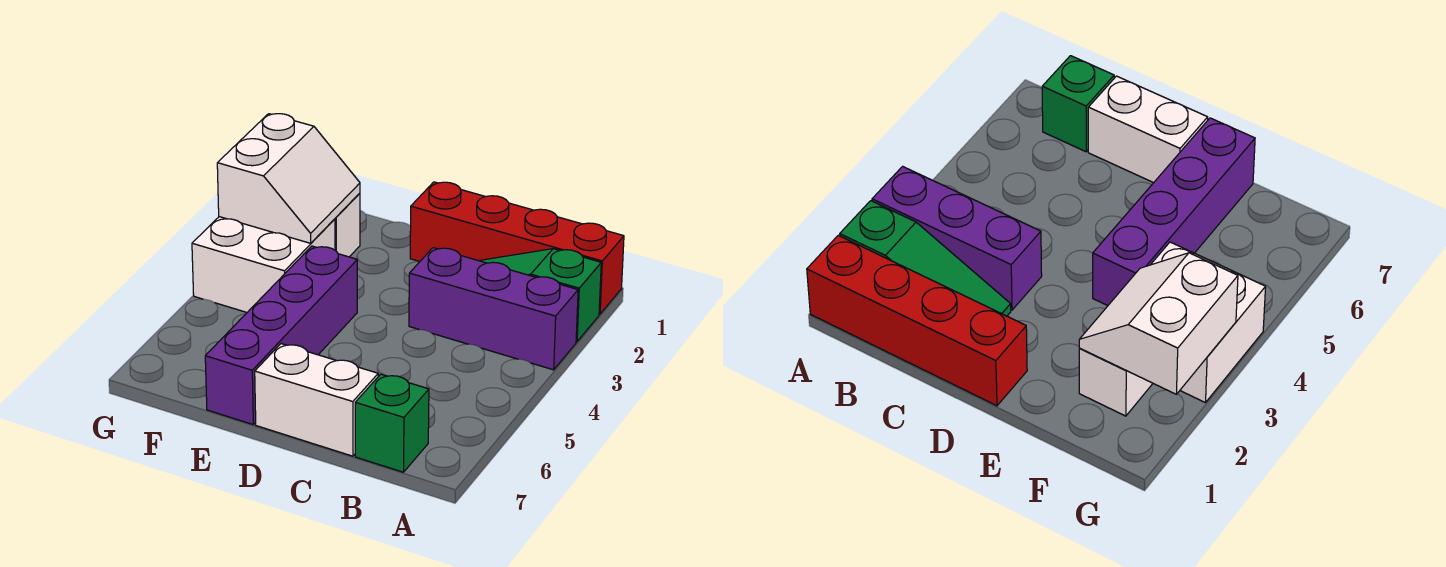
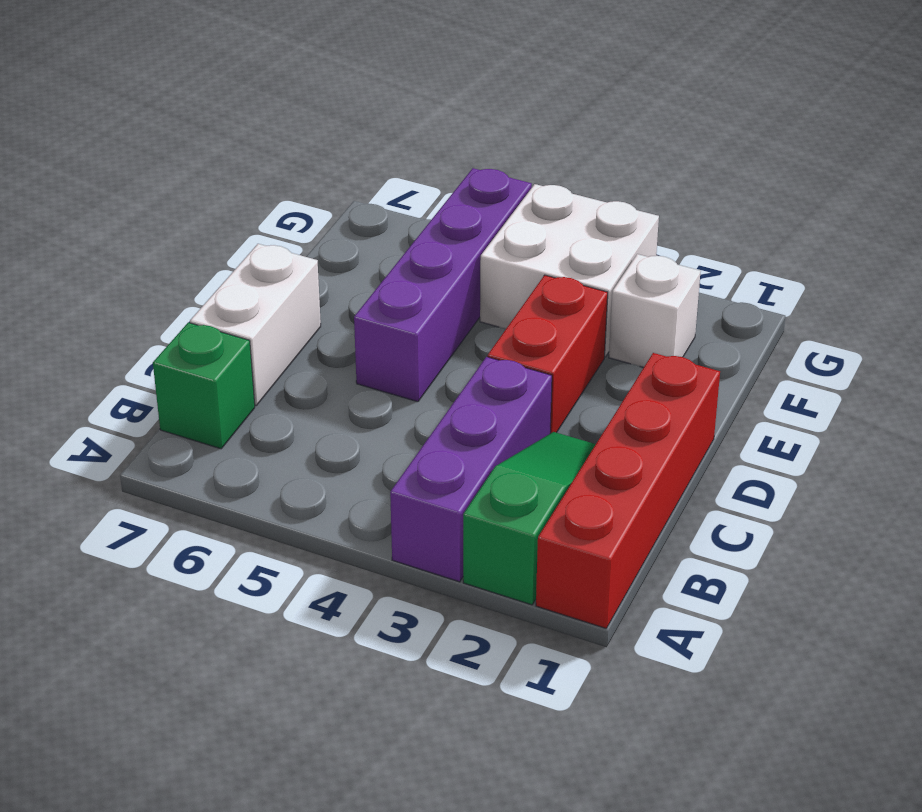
none -> red 1x2 brick [488,275,608,434]
purple 1x4 brick [205,246,357,424] -> purple 1x4 brick turned to [354,168,532,402]
white 2x2 slope [217,114,360,243] -> none

